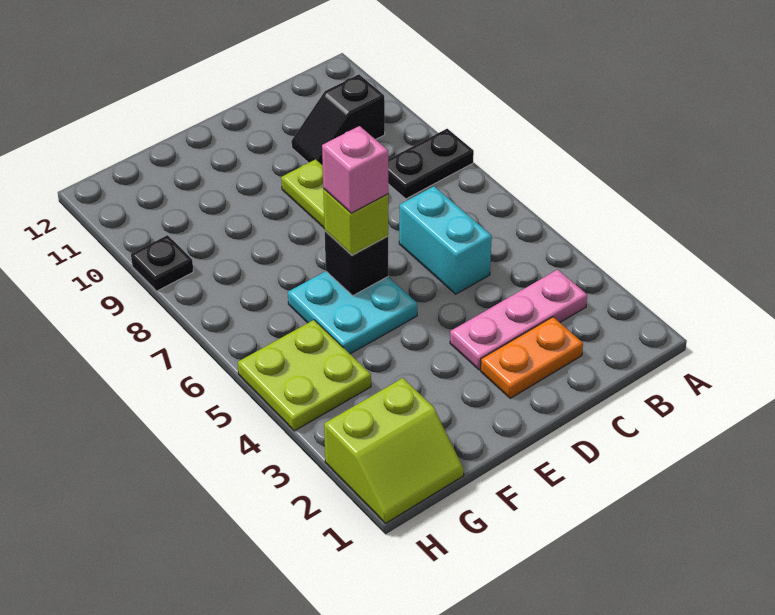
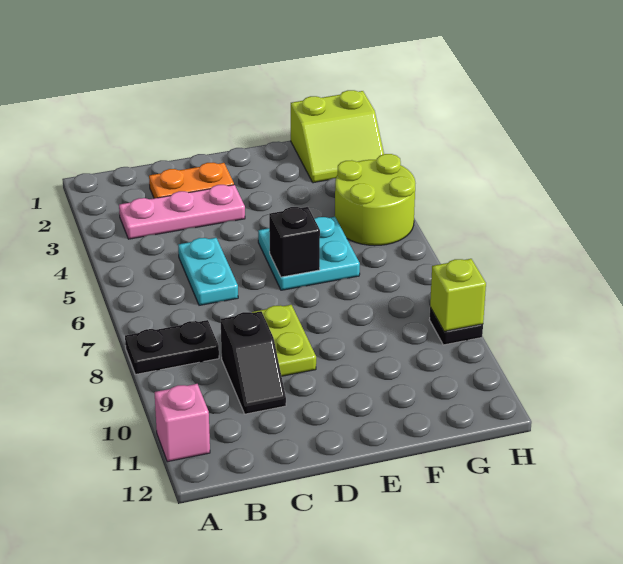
black 1x2 slope [291,74,385,165] -> black 1x2 slope turned to [221,311,286,414]
cyan 1x2 brick [399,186,492,294] -> cyan 1x2 plate [178,238,238,305]
lime 1x1 brick [323,189,388,255] -> lime 1x1 brick moved to [430,259,486,331]
pink 1x1 brick [322,126,388,213] -> pink 1x1 brick moved to [155,384,210,462]
lime 2x2 slope [324,378,464,523] -> lime 2x2 slope turned to [291,90,384,183]
lime 2x2 plate [238,320,371,431] -> lime 2x2 round brick [335,154,415,246]

